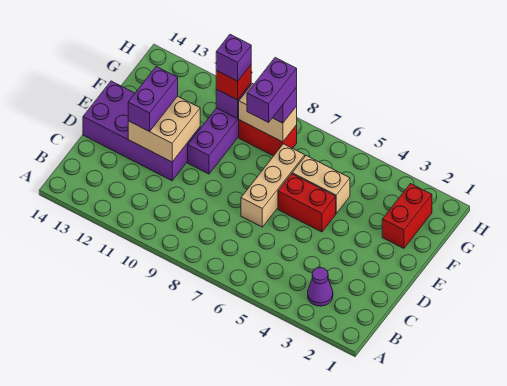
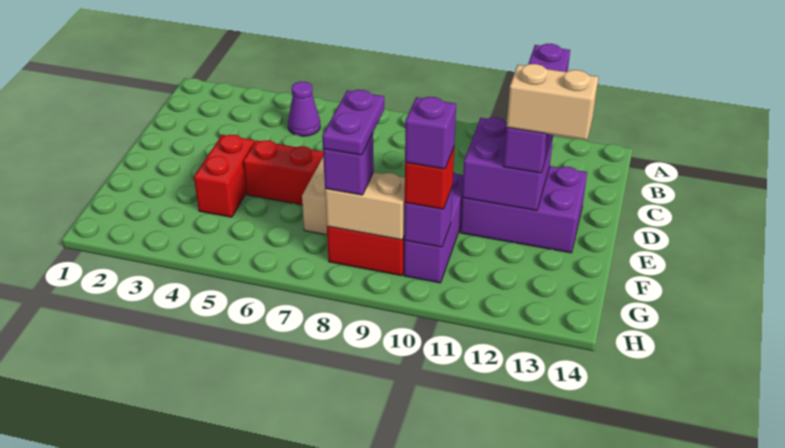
purple 1x1 cone [308,268,333,306] -> purple 1x1 cone moved to [288,82,320,136]
purple 2x4 brick [83,81,200,181] -> purple 2x3 brick [460,166,587,253]
tan 2x2 brick [128,96,200,162] -> purple 2x2 brick [462,117,553,211]
purple 1x2 brick [128,67,178,132] -> purple 1x4 brick [503,44,570,173]
red 1x2 brick [382,184,432,248] -> red 1x2 brick moved to [194,135,255,217]
tan 1x2 brick [292,156,350,214] -> tan 1x2 brick moved to [507,64,598,140]
purple 1x2 brick [247,58,297,122] -> purple 1x2 plate [322,90,384,155]

